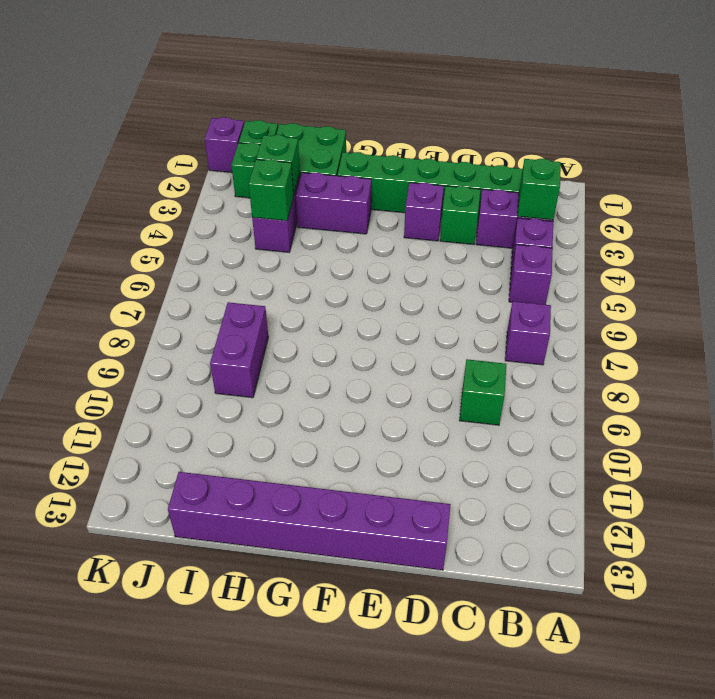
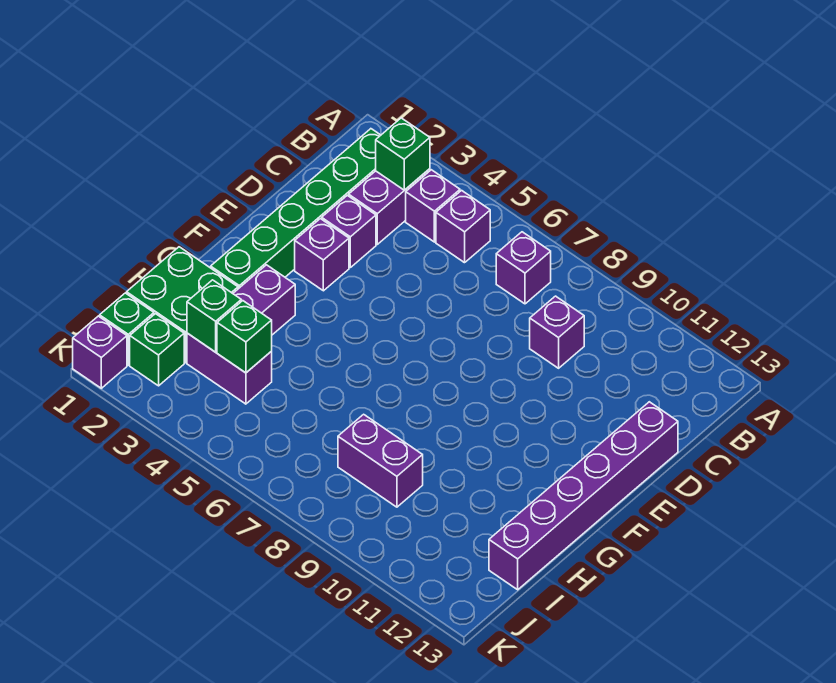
green 1x1 brick [460,359,506,425] -> purple 1x1 brick [530,296,584,368]
green 1x1 brick [440,186,480,245] -> purple 1x1 brick [322,195,376,267]

